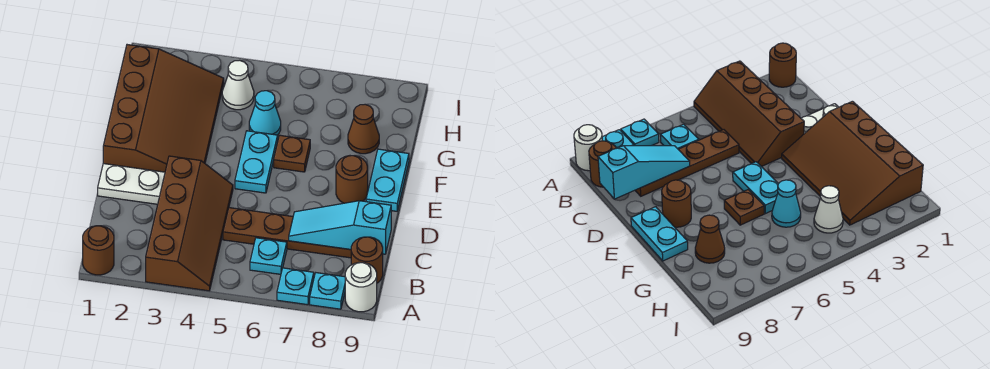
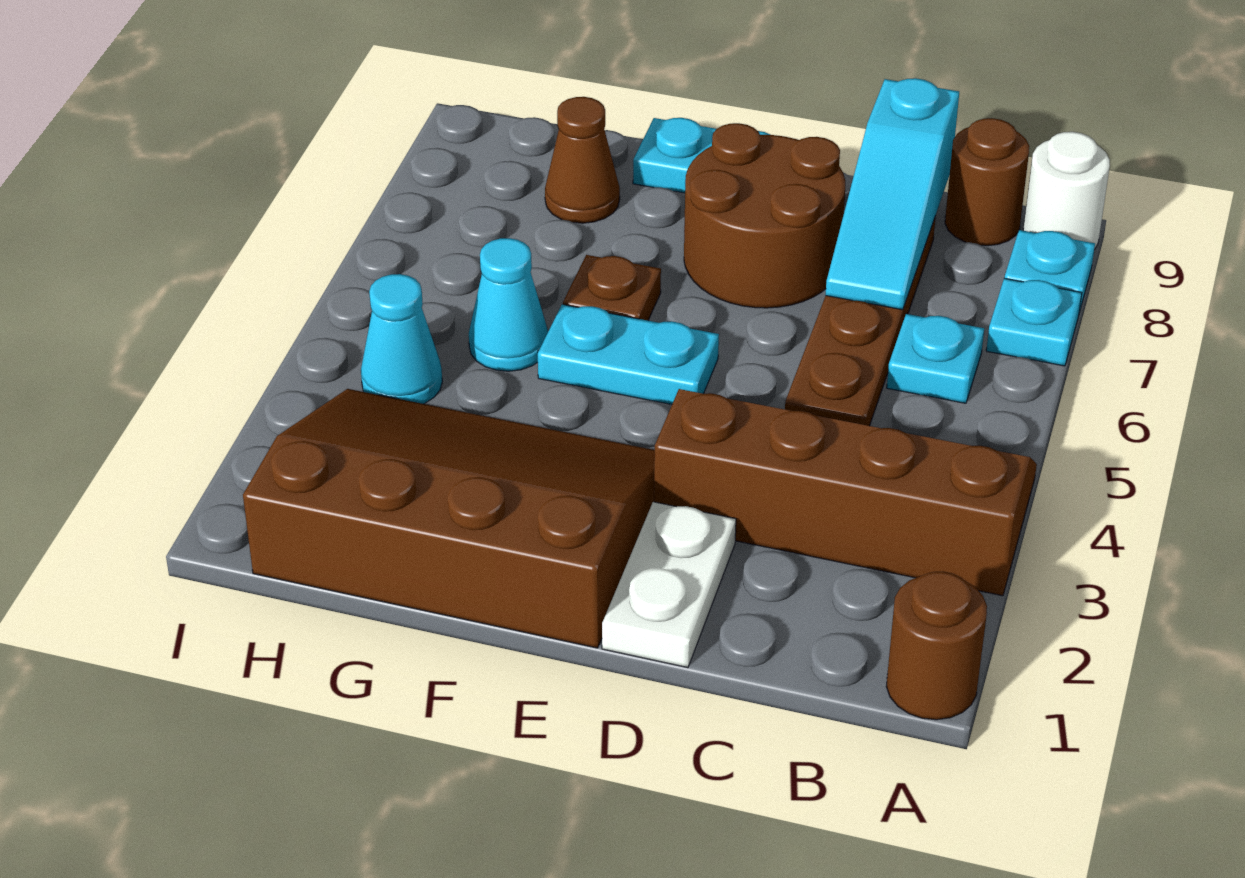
brown 1x1 round brick [336,156,368,203] -> brown 2x2 round brick [684,123,845,308]
white 1x1 cone [222,60,254,110] -> cyan 1x1 cone [361,274,442,404]

